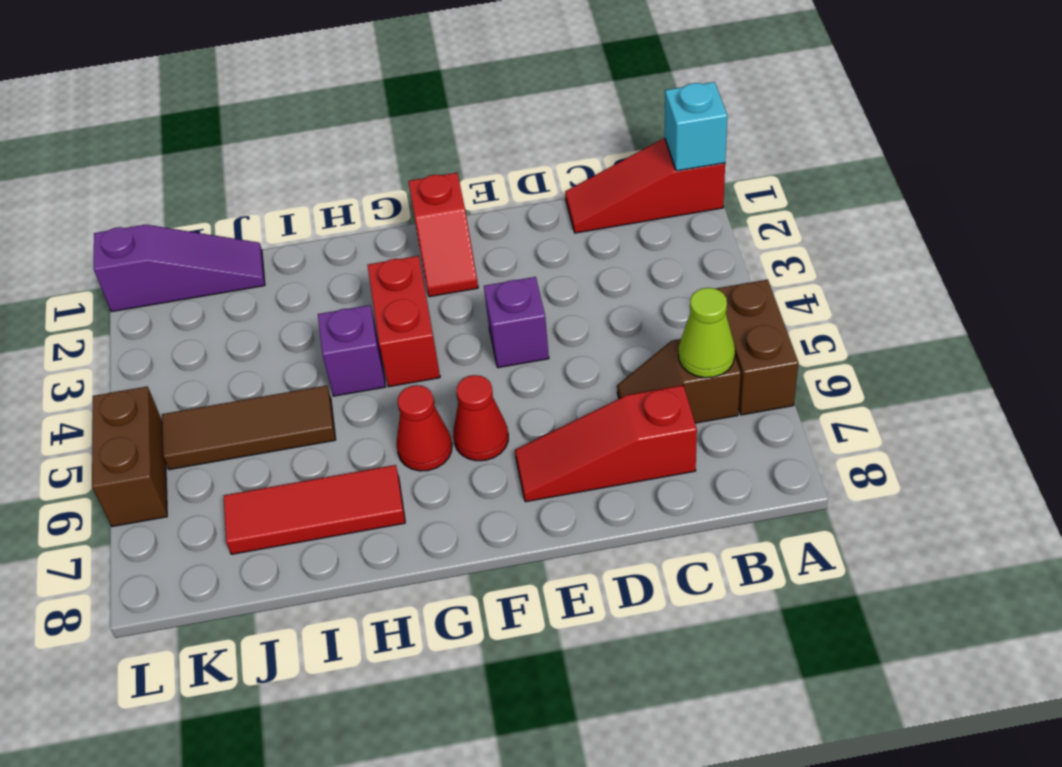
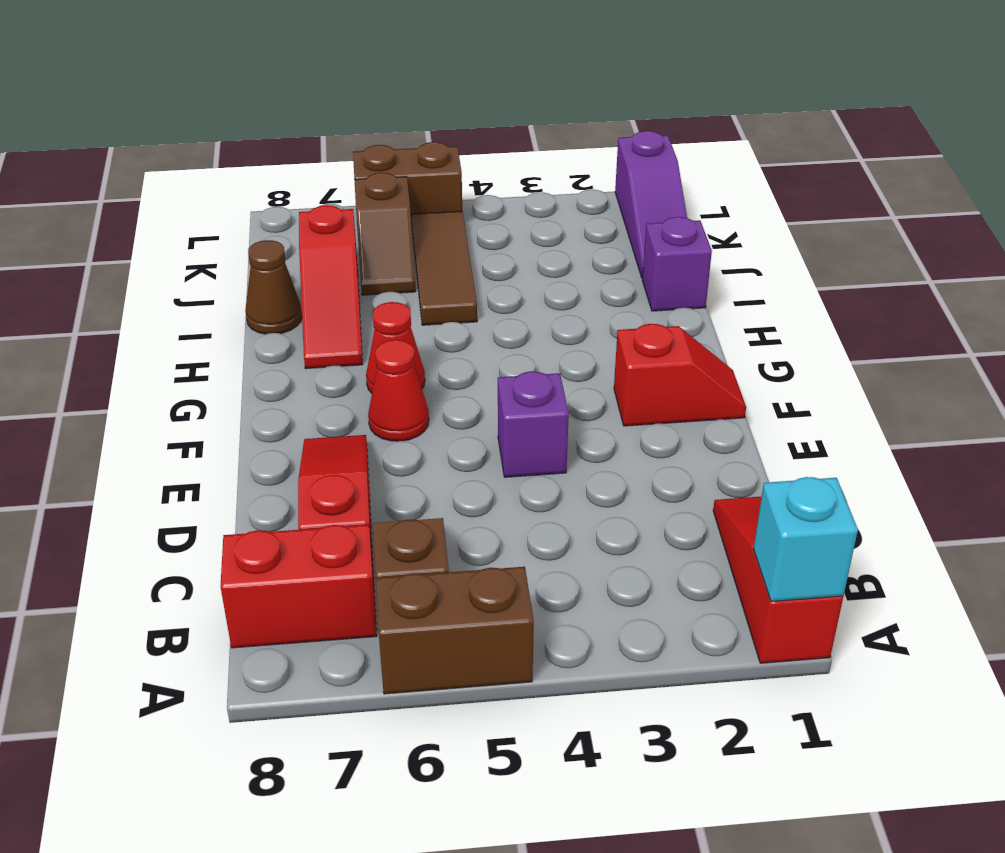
lime 1x1 cone [679,288,735,378] -> none
red 1x2 slope [408,173,478,297] -> red 1x2 slope turned to [614,324,746,426]
red 1x2 brick [368,256,440,387] -> red 1x2 brick moved to [220,525,377,648]
purple 1x1 brick [318,305,385,396] -> purple 1x1 brick moved to [642,217,712,311]
red 1x3 tile [224,465,405,554] -> red 1x3 slope [299,205,363,369]
none -> brown 1x1 cone [245,240,302,334]
none -> brown 1x2 slope [354,173,416,295]

